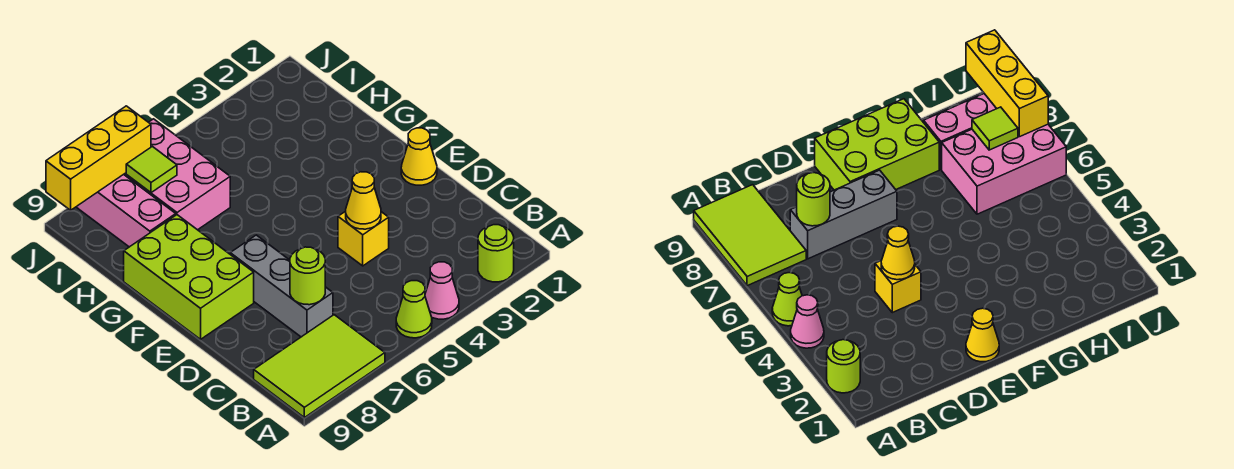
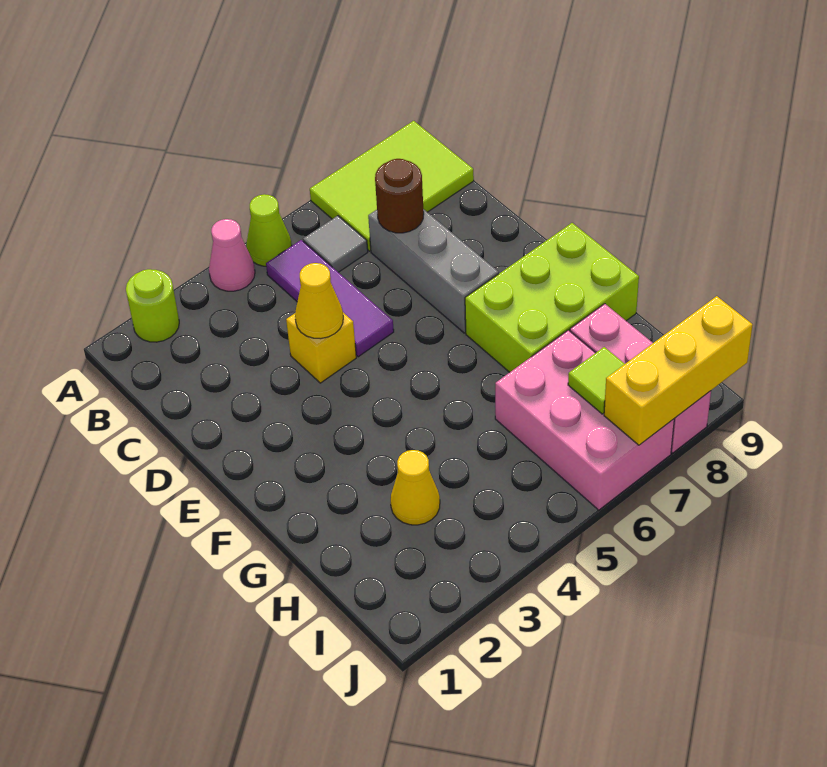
none -> purple 1x3 tile [266,240,394,357]
none -> grey 1x1 tile [303,216,368,272]
lime 1x1 round brick [290,247,325,305] -> brown 1x1 round brick [375,159,424,233]
yellow 1x1 cone [401,128,437,185] -> yellow 1x1 cone moved to [391,450,440,525]
lime 2x3 brick [124,215,254,339] -> lime 2x3 brick turned to [465,223,639,372]

